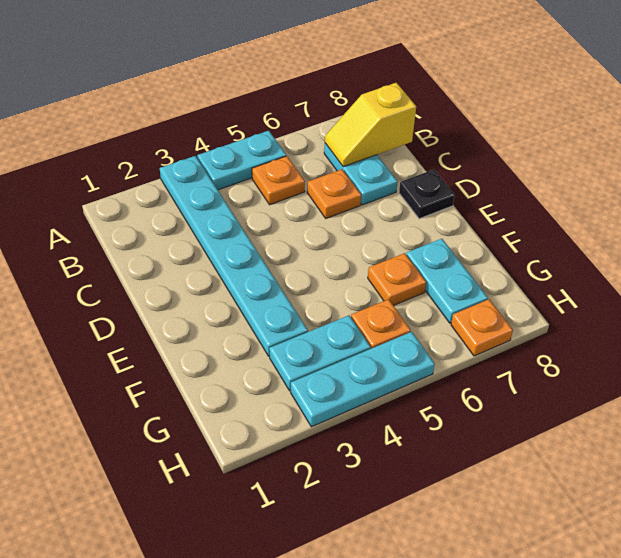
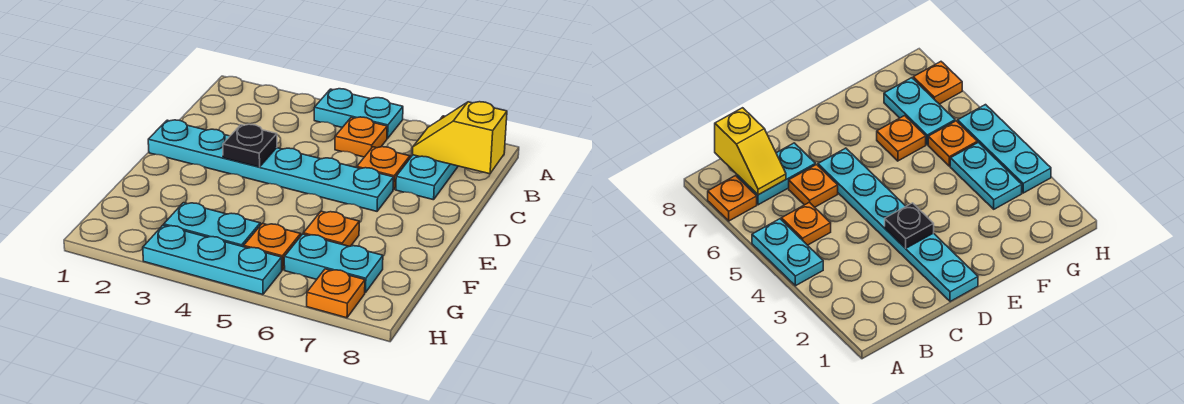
cyan 1x6 plate [160,156,308,356] -> cyan 1x6 plate turned to [148,120,394,211]
none -> orange 1x1 plate [708,176,757,221]
black 1x1 plate [399,169,455,219] -> black 1x1 plate moved to [223,124,277,167]
cyan 1x2 plate [406,239,488,323] -> cyan 1x2 plate turned to [284,234,383,293]

